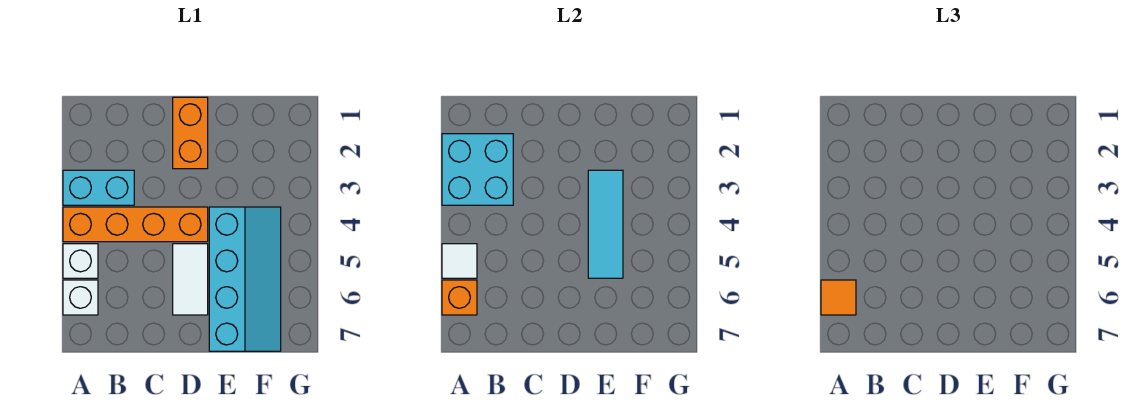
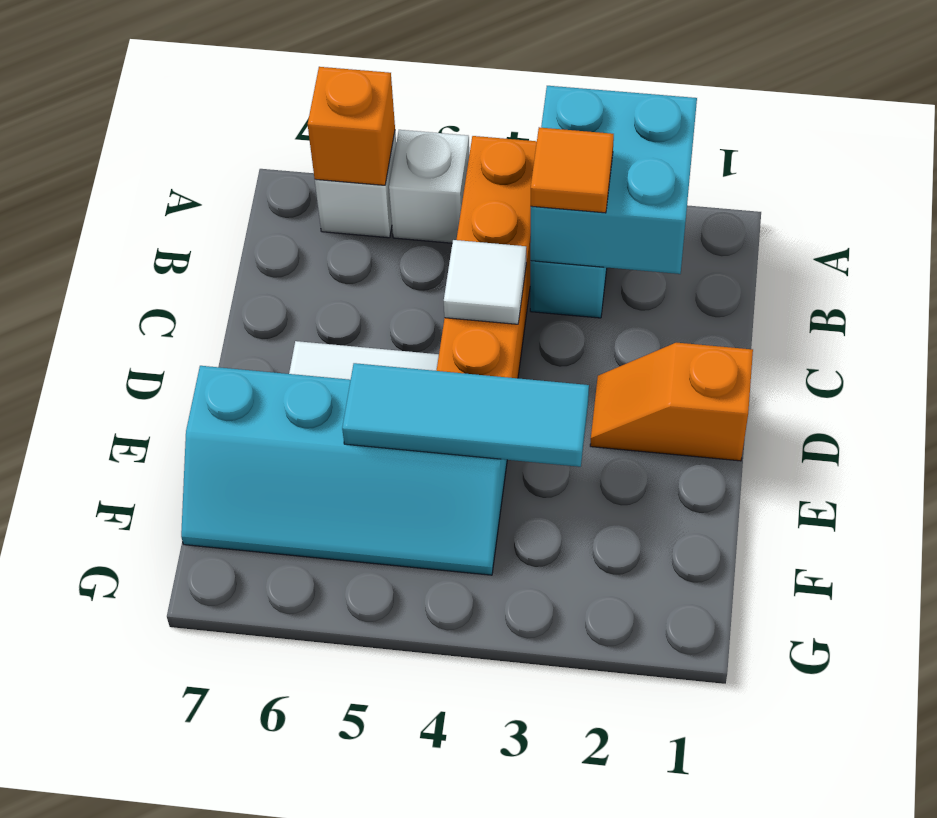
white 1x1 tile [442,244,477,278] -> white 1x1 tile moved to [444,240,526,324]
orange 1x1 tile [821,280,856,315] -> orange 1x1 tile moved to [531,127,614,213]
orange 1x2 brick [173,97,208,169] -> orange 1x2 slope [590,343,753,461]

